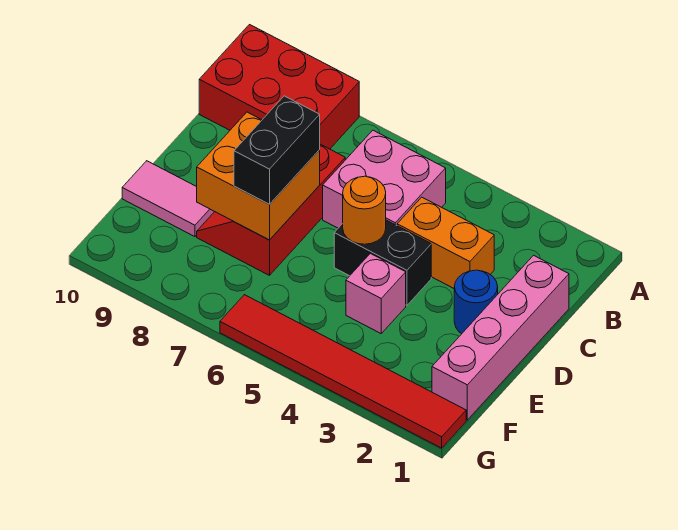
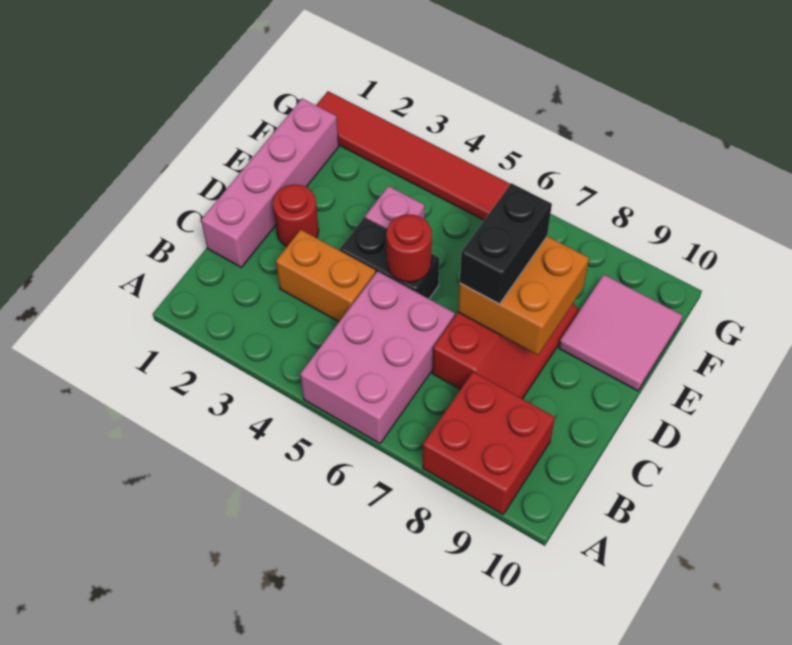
red 2x3 brick [199,25,359,149] -> red 2x2 brick [423,372,555,514]
pink 2x2 brick [323,130,446,228] -> pink 2x3 brick [300,271,455,443]
blue 1x1 round brick [454,270,498,334] -> red 1x1 round brick [273,184,319,247]
orange 1x1 round brick [343,176,386,244] -> red 1x1 round brick [386,214,432,282]
pink 1x2 tile [122,161,214,237] -> pink 2x2 tile [559,275,683,391]

